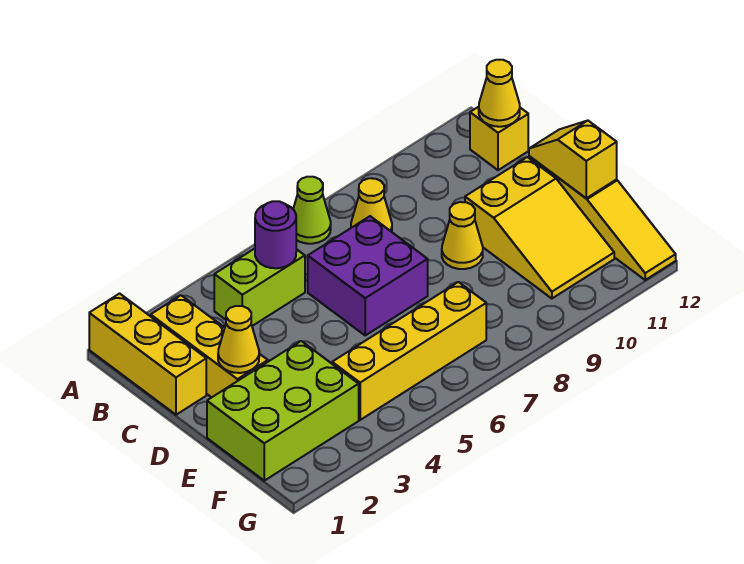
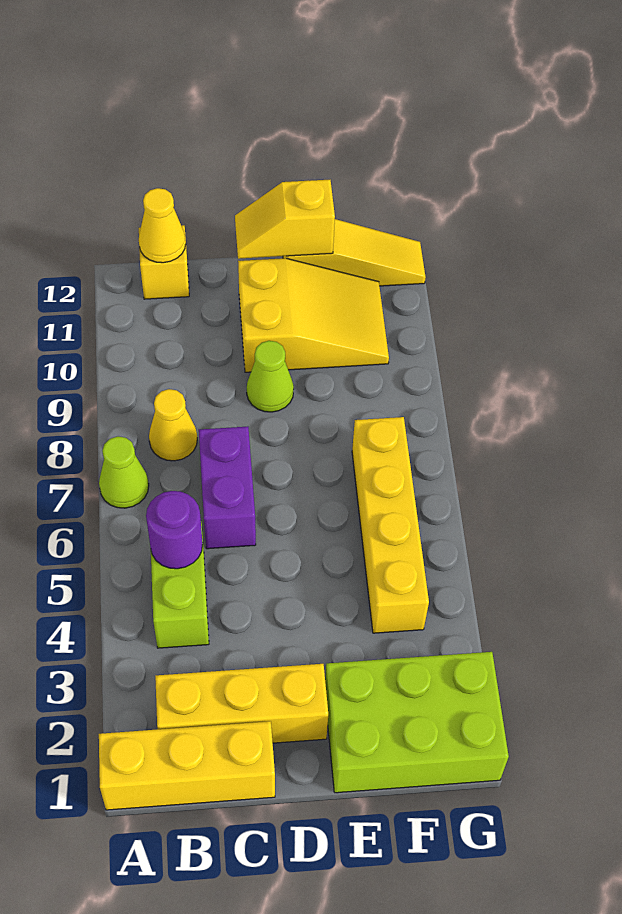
purple 2x2 brick [308,216,428,335] -> purple 1x2 brick [199,427,256,549]
yellow 1x1 cone [218,306,259,373] -> none
yellow 1x1 cone [442,202,483,269] -> lime 1x1 cone [247,341,294,412]
lime 2x3 brick [207,341,359,481] -> lime 2x3 brick turned to [325,652,509,793]

